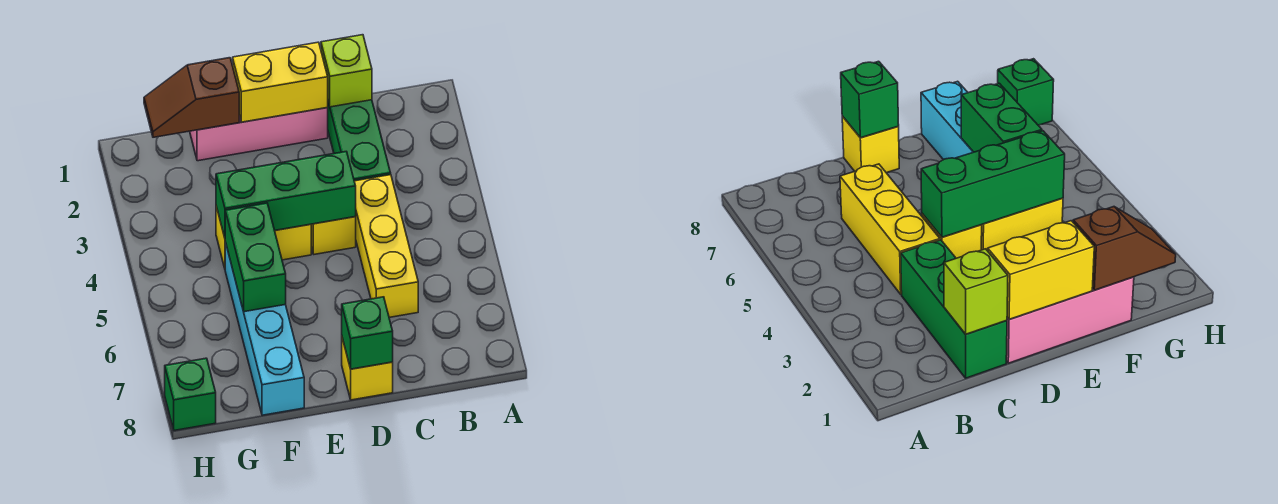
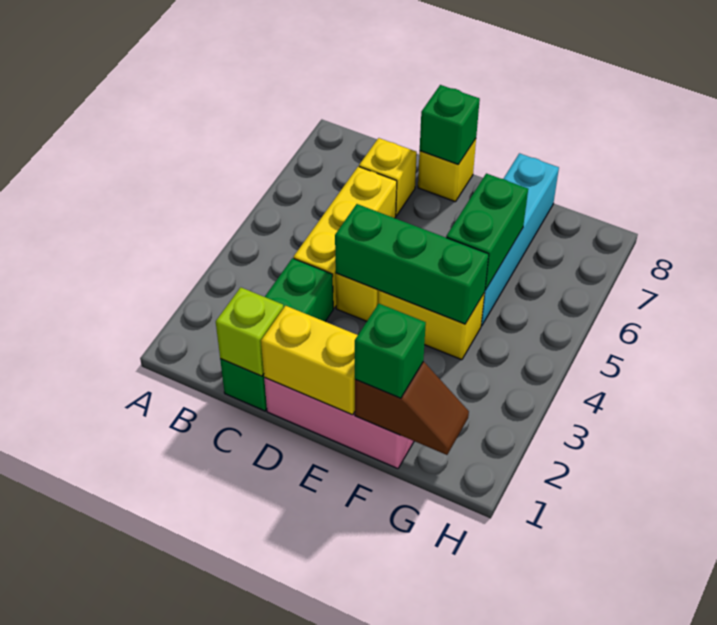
none -> yellow 1x1 brick [359,138,417,216]
green 1x1 brick [165,358,216,430] -> green 1x1 brick moved to [355,304,426,398]

